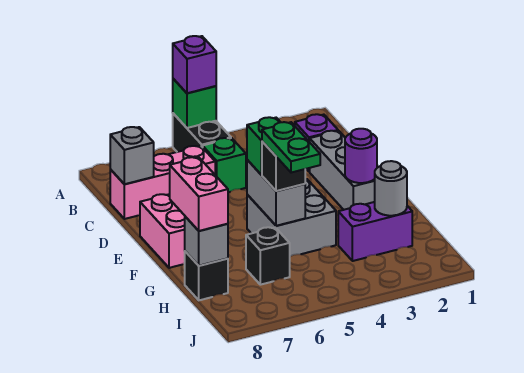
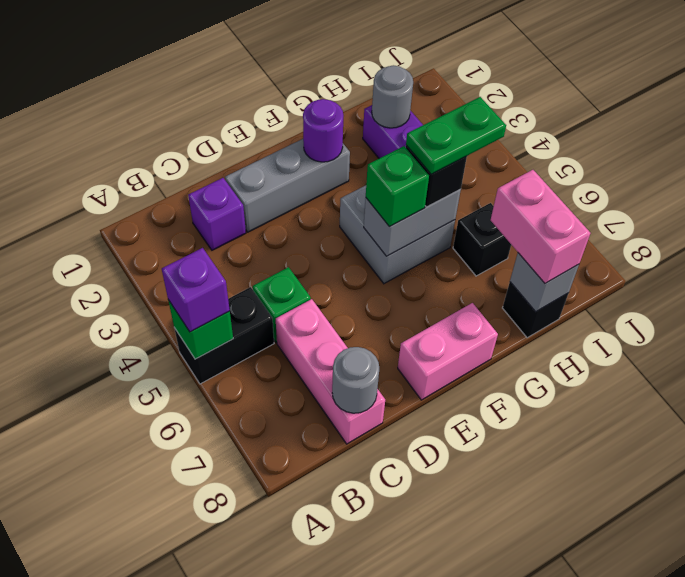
grey 1x1 brick [110,127,154,184] -> grey 1x1 round brick [332,347,379,413]
pink 1x2 brick [170,157,228,231] -> pink 1x2 brick turned to [491,170,591,283]

